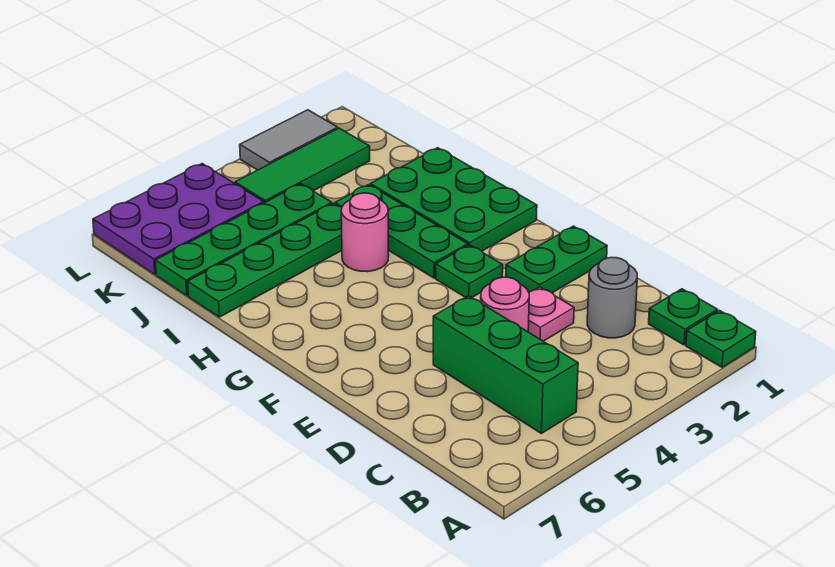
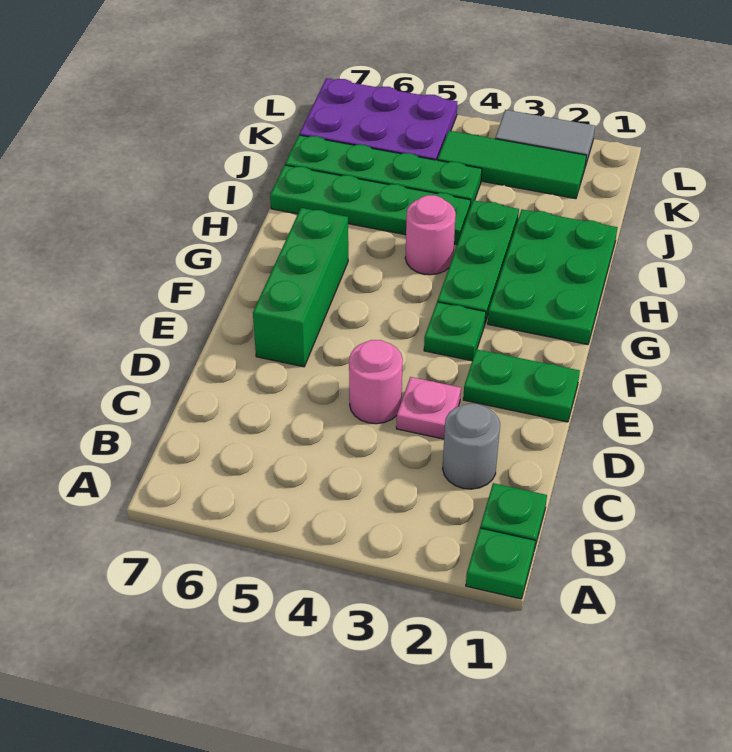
green 1x3 brick [433,296,578,433] -> green 1x3 brick moved to [253,208,348,367]

